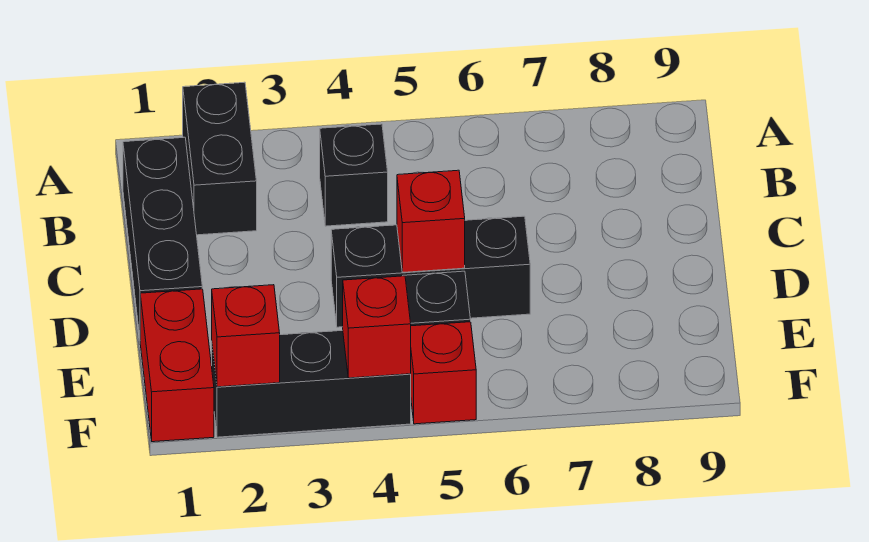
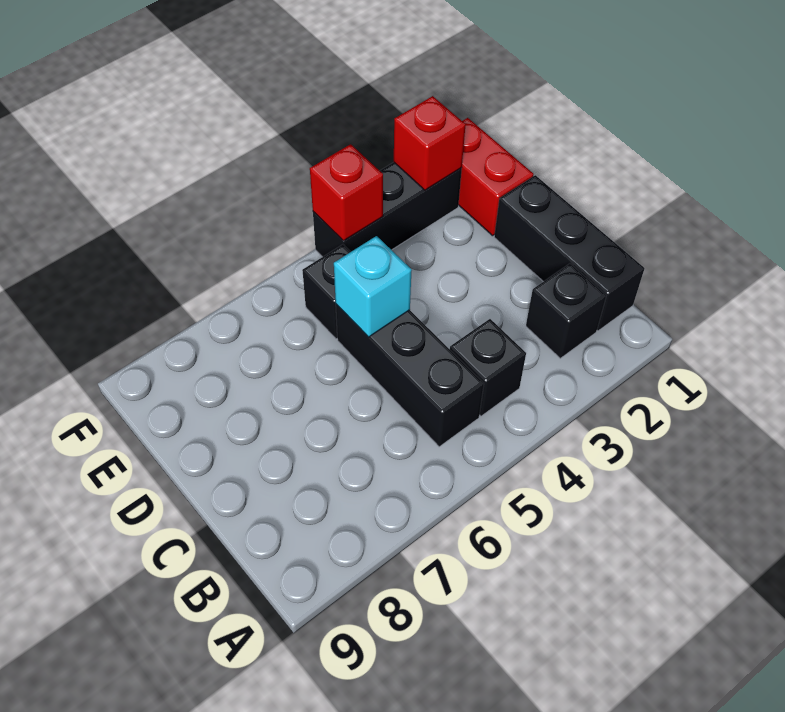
black 1x2 brick [183,82,257,235] -> black 1x1 brick [526,264,606,358]
black 1x3 brick [331,216,530,327] -> black 1x3 brick turned to [336,304,484,447]
red 1x1 brick [397,170,465,272] -> cyan 1x1 brick [334,236,412,337]
red 1x1 brick [411,322,476,424] -> none

